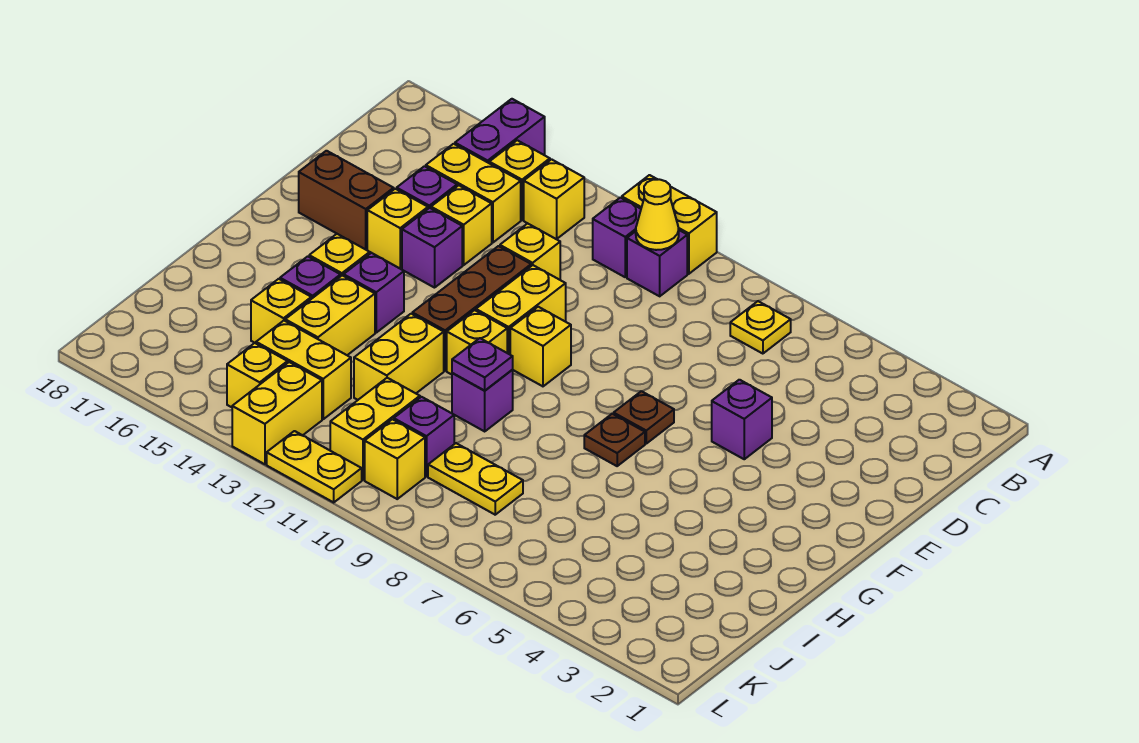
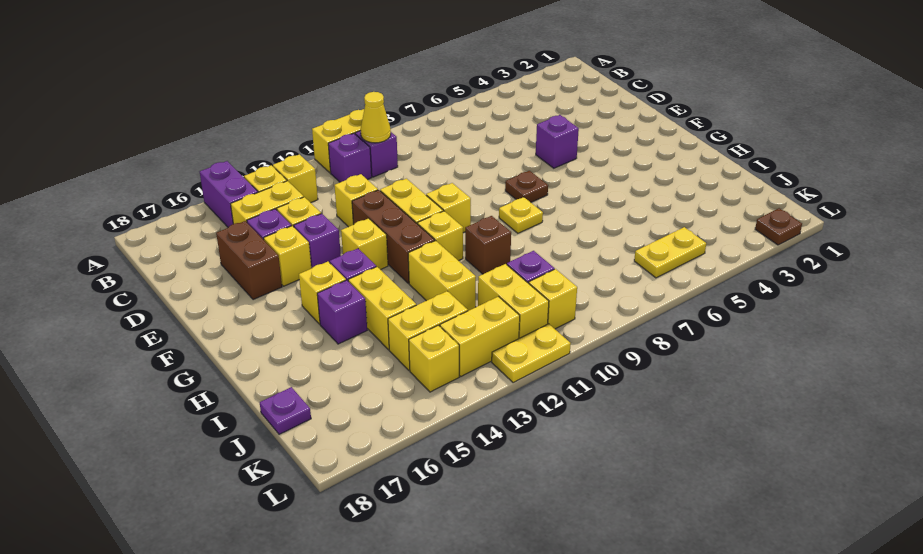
yellow 1x1 plate [730,301,791,354] -> yellow 1x1 plate moved to [499,197,543,233]
brown 1x2 brick [299,151,394,249] -> brown 1x2 brick turned to [216,221,282,300]
brown 1x1 plate [584,414,645,466] -> brown 1x1 plate moved to [755,208,802,245]
purple 1x1 brick [452,370,513,431] -> brown 1x1 brick [465,216,511,274]
purple 1x1 plate [452,338,513,390] -> purple 1x1 plate moved to [260,387,311,434]
yellow 1x1 brick [251,279,311,343] -> yellow 1x1 brick moved to [341,218,388,270]
yellow 1x2 plate [428,443,523,515] -> yellow 1x2 plate moved to [634,227,706,278]
yellow 1x2 brick [232,362,322,464] -> yellow 1x2 brick turned to [440,297,520,376]

